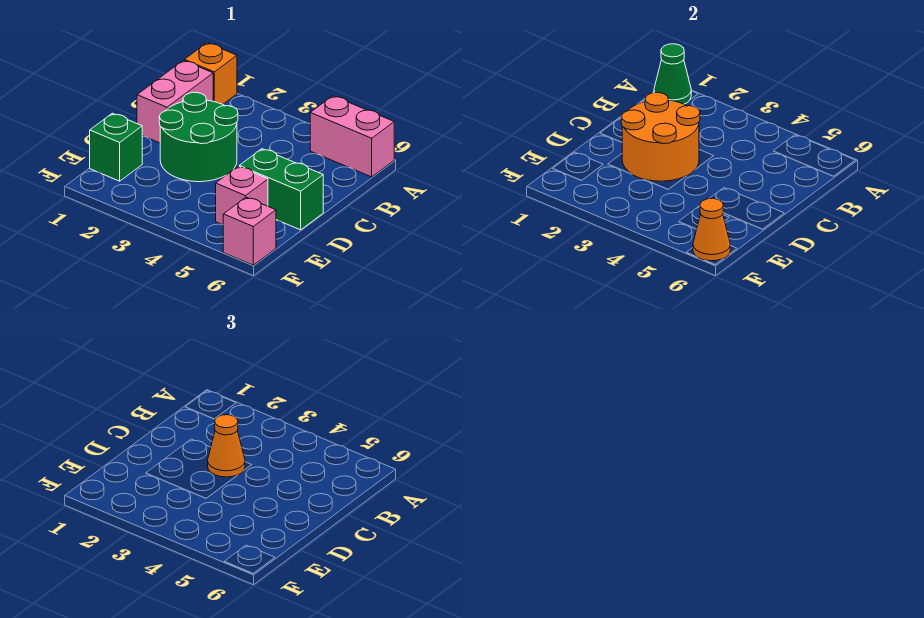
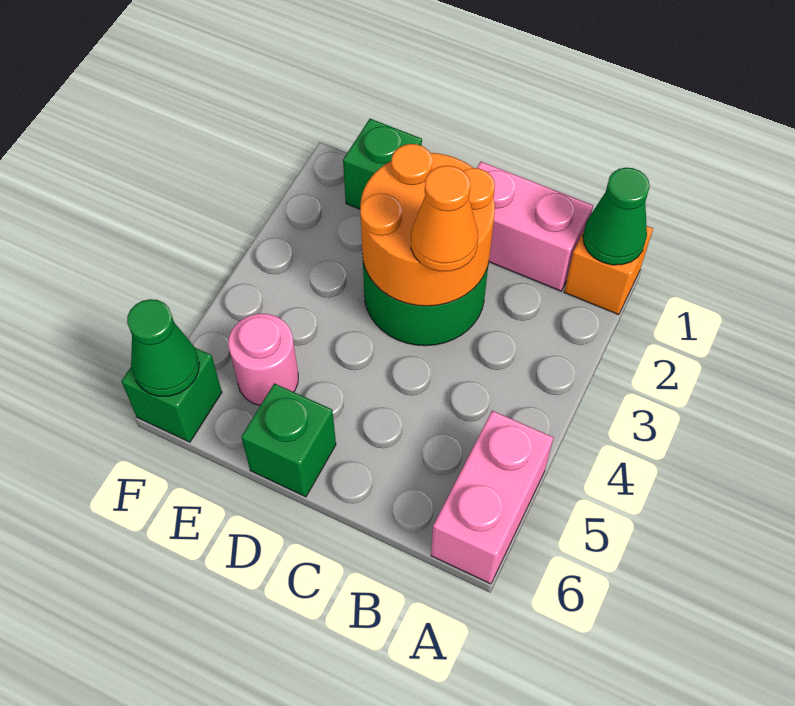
green 1x2 brick [239,149,323,230] -> green 1x1 brick [241,383,336,497]
pink 1x1 brick [216,166,268,225] -> pink 1x1 round brick [228,314,298,405]
pink 1x1 brick [223,197,276,265] -> green 1x1 brick [121,348,222,442]
orange 1x1 cone [693,198,730,261] -> green 1x1 cone [127,299,199,396]

